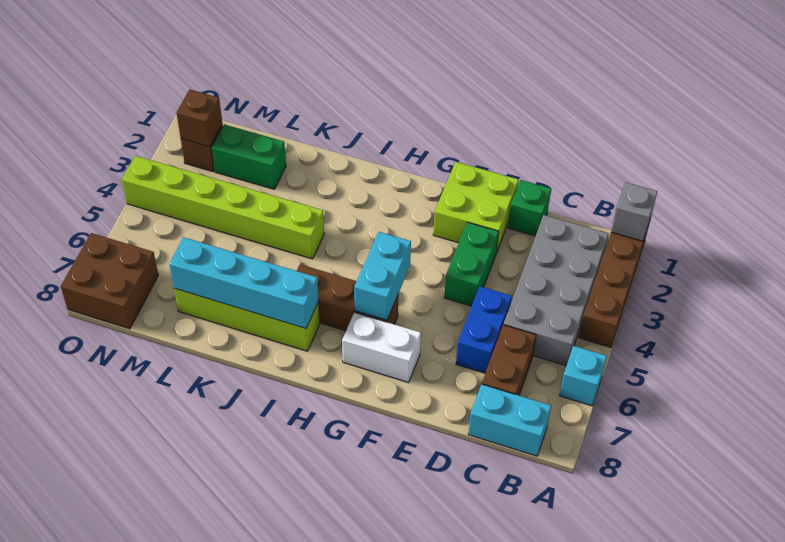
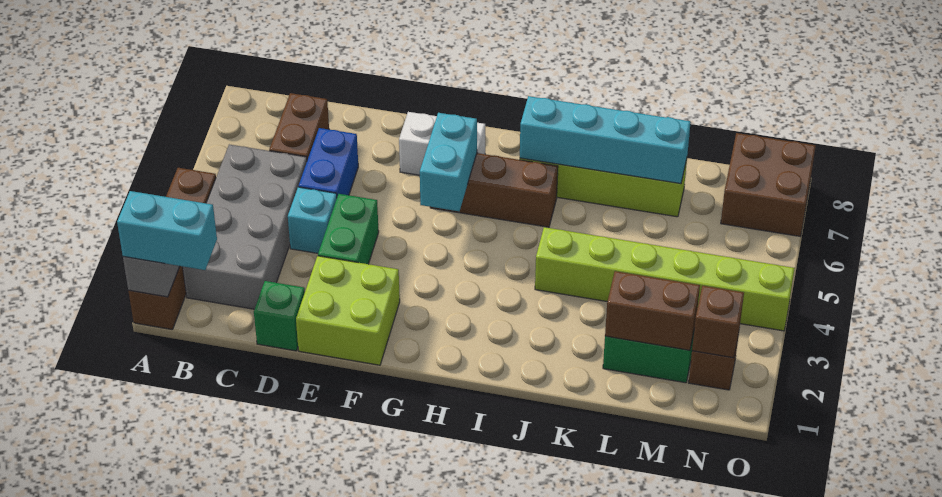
cyan 1x1 brick [559,346,607,406] -> cyan 1x1 brick moved to [288,187,337,253]
cyan 1x2 brick [468,384,551,456] -> cyan 1x2 brick moved to [117,191,217,270]
none -> brown 1x2 brick [605,271,700,350]

